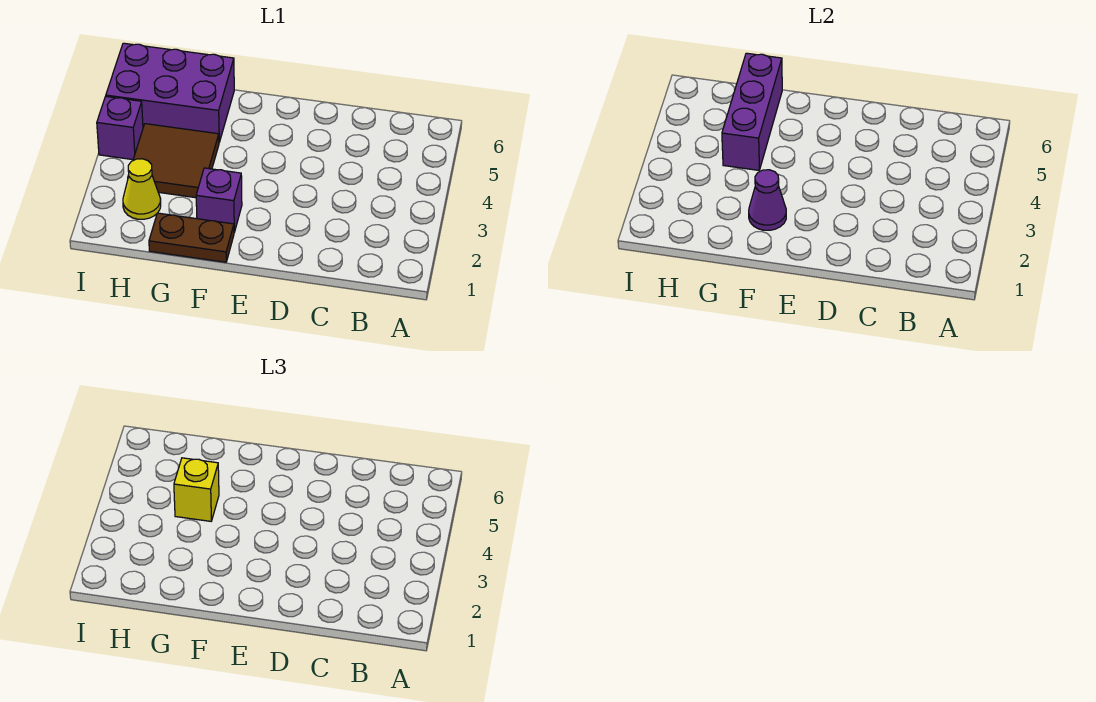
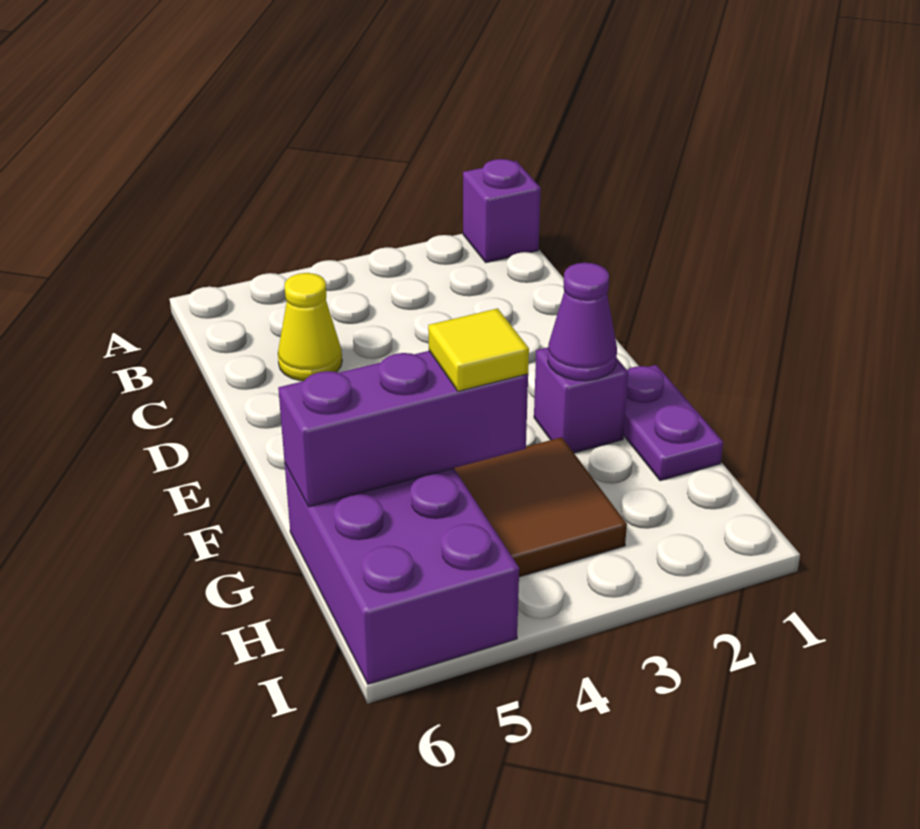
brown 1x2 plate [149,213,234,262] -> purple 1x2 plate [624,365,723,481]
yellow 1x1 brick [174,458,219,521] -> yellow 1x1 tile [428,308,529,391]
yellow 1x1 cone [123,159,161,219] -> yellow 1x1 cone moved to [278,273,342,381]
purple 1x1 brick [97,97,143,160] -> purple 1x1 brick moved to [463,159,541,263]

